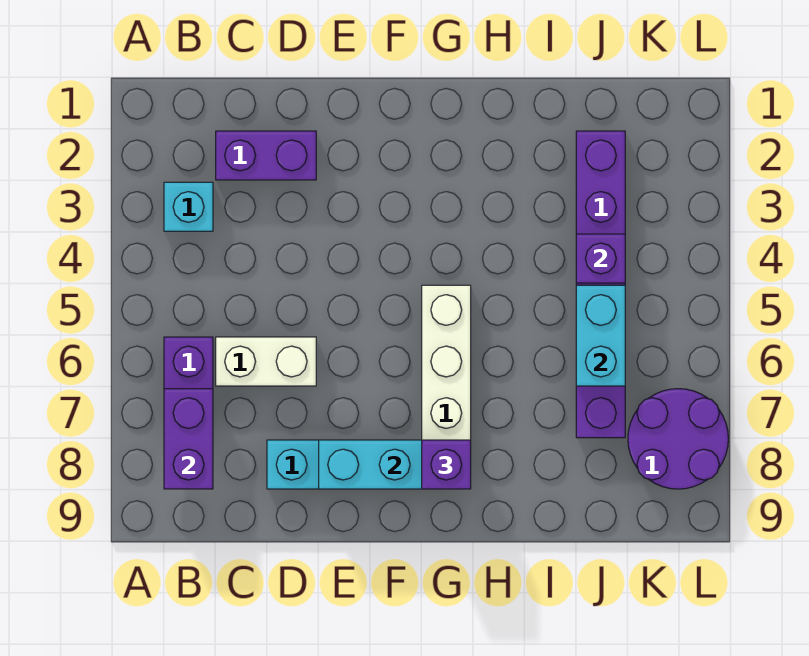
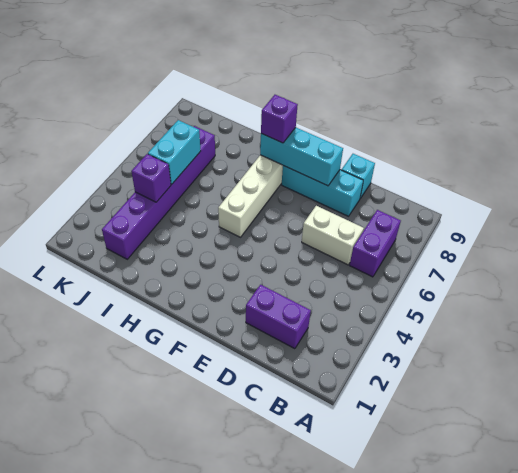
cyan 1x1 brick [164,182,213,231] -> cyan 1x1 brick moved to [342,154,375,198]
purple 1x2 brick [164,389,213,489] -> none
purple 2x2 round brick [628,389,728,489] -> none

